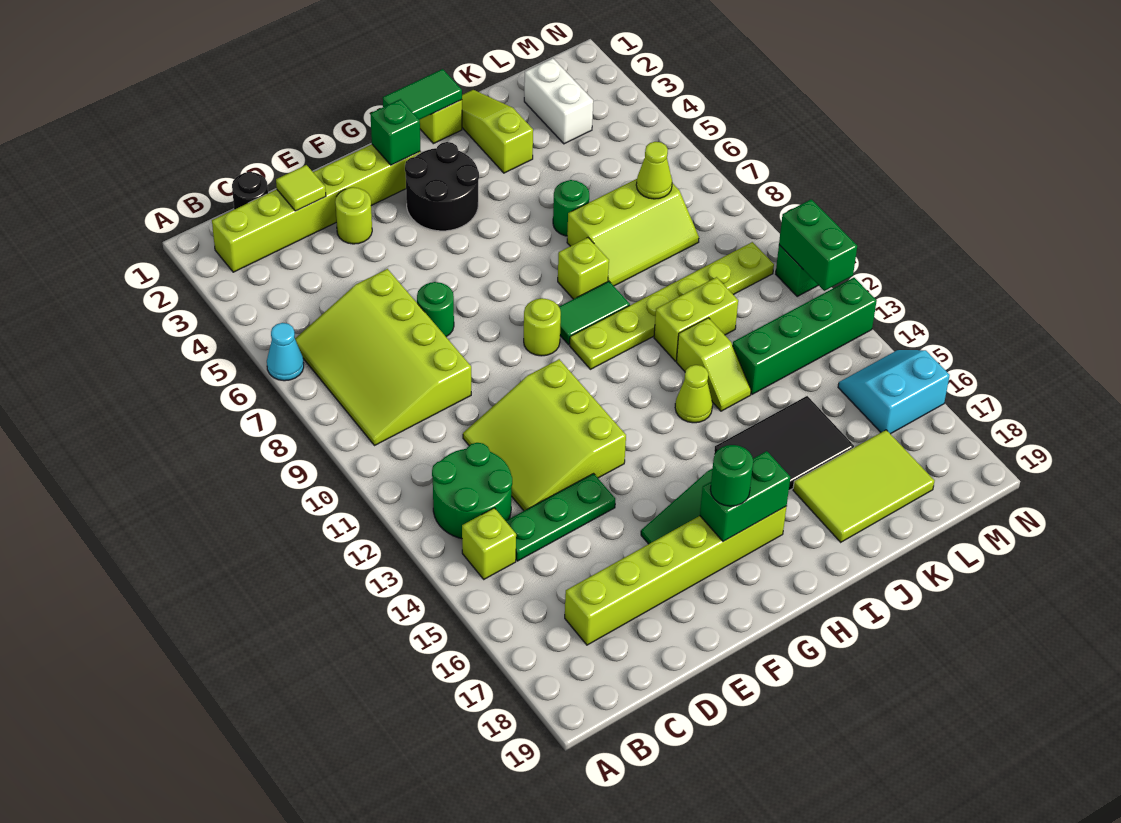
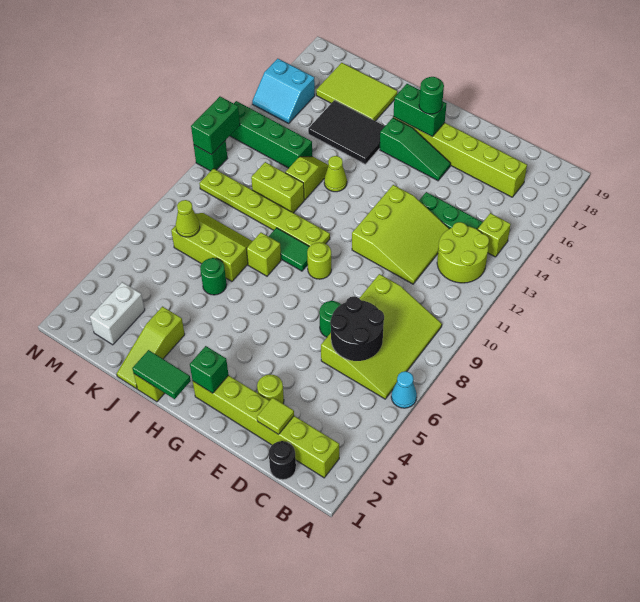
green 2x2 round brick [432,443,512,539] -> lime 2x2 round brick [437,222,489,283]
black 2x2 round brick [405,142,479,231] -> black 2x2 round brick moved to [330,296,384,361]

